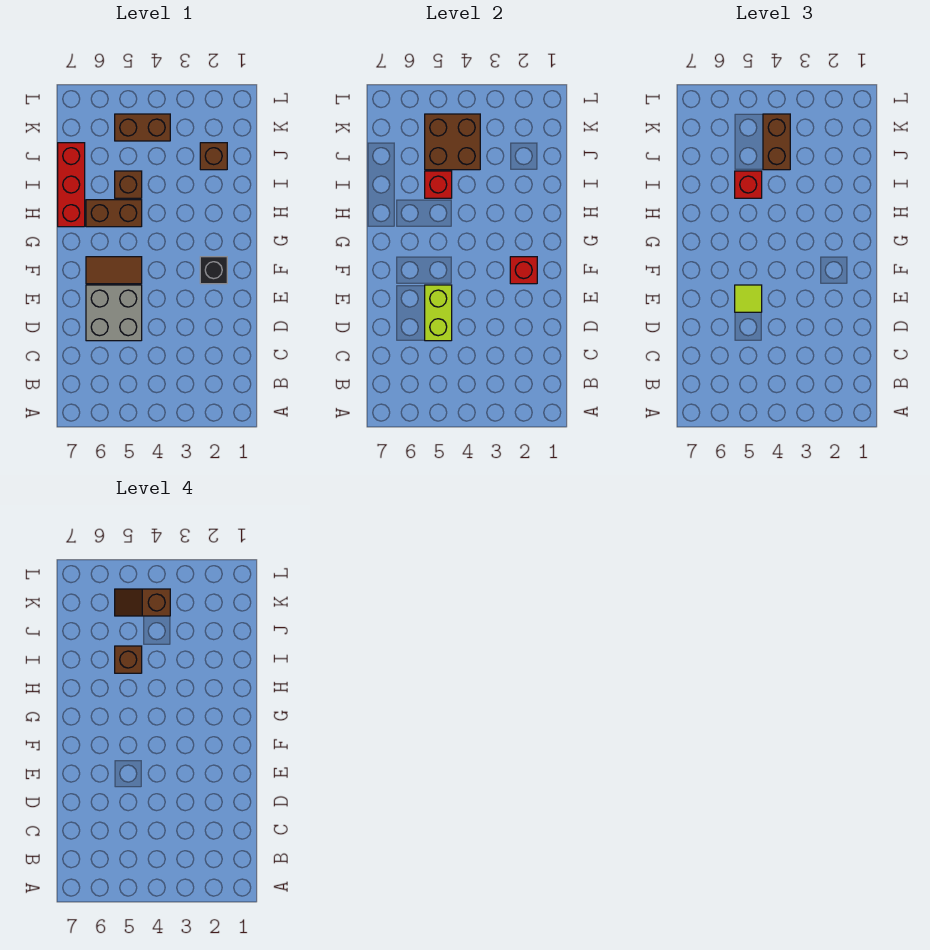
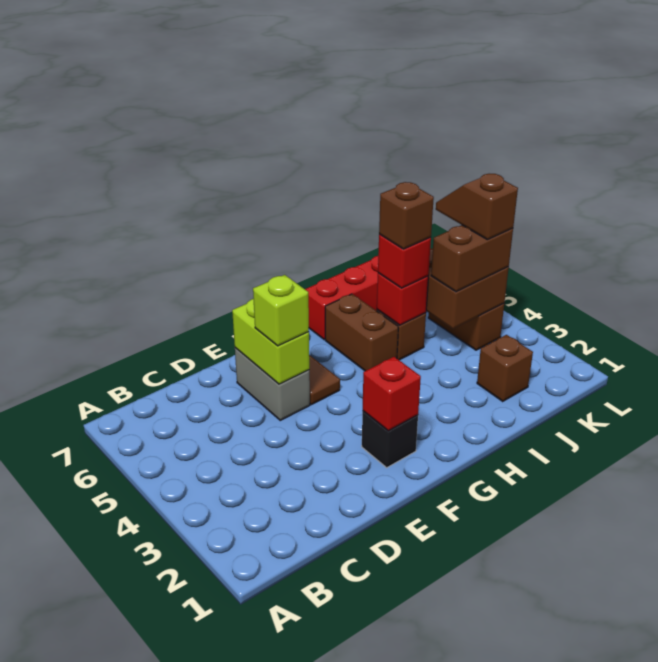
grey 2x2 brick [86,285,142,341] -> grey 1x2 brick [235,348,310,420]
lime 1x2 brick [425,285,452,341] -> lime 1x2 brick turned to [232,299,309,384]
lime 1x1 tile [735,285,762,312] -> lime 1x1 brick [253,275,309,346]

